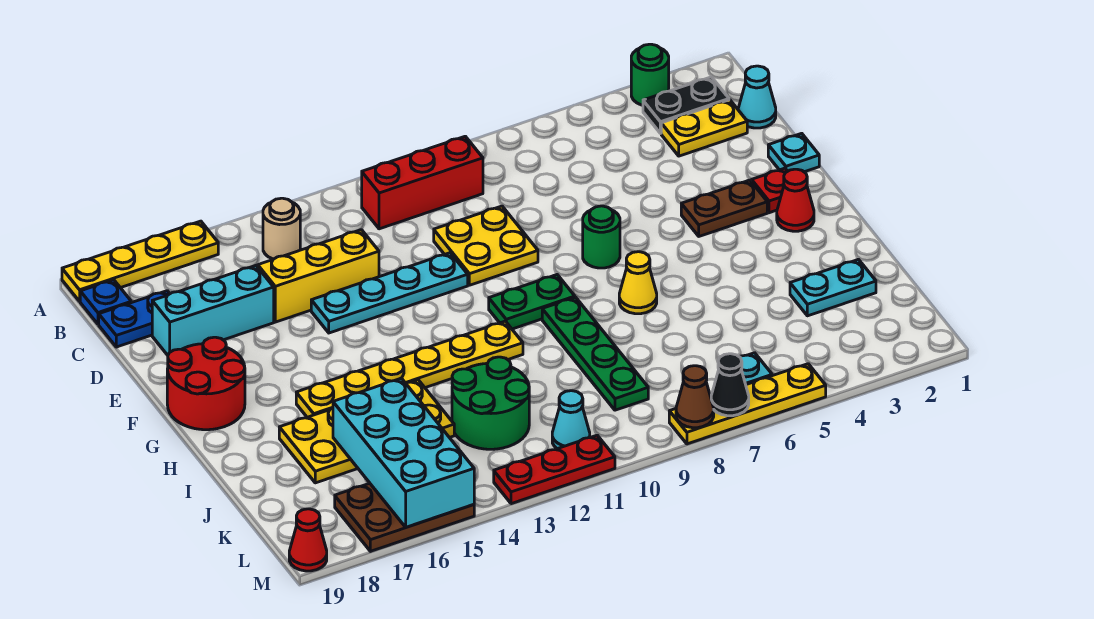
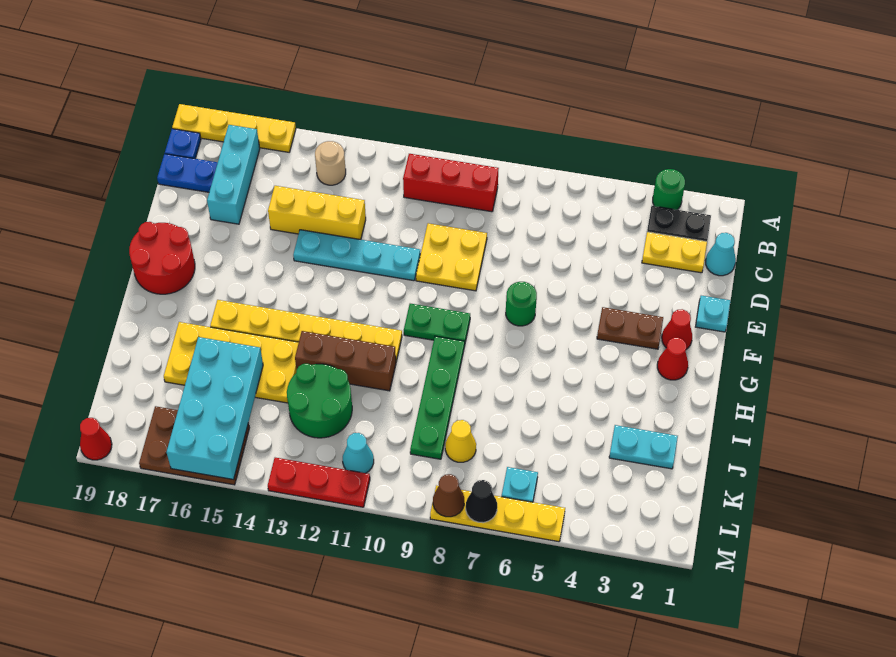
cyan 1x3 brick [152,266,274,355] -> cyan 1x3 brick turned to [207,125,260,224]
red 1x1 plate [752,168,788,213] -> red 1x1 cone [662,309,692,349]
yellow 1x1 cone [619,252,657,314] -> yellow 1x1 cone moved to [445,420,476,462]
none -> brown 1x3 brick [295,331,396,391]

